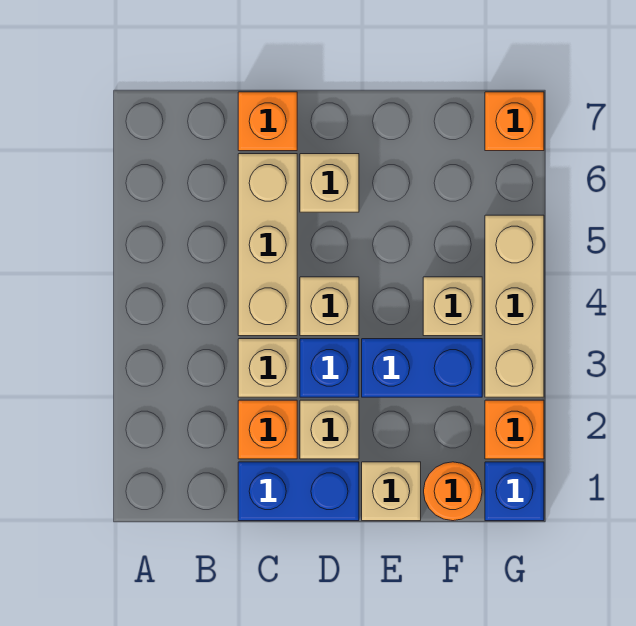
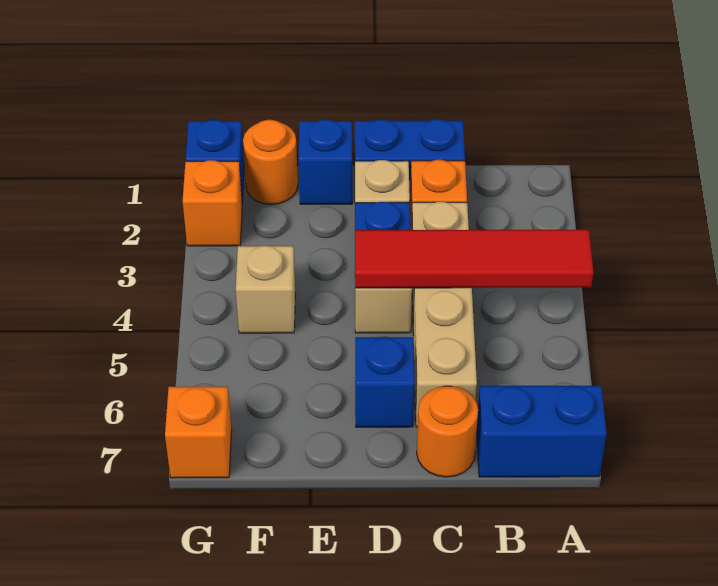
none -> red 1x4 tile [355,230,593,288]
orange 1x1 brick [238,92,297,151] -> orange 1x1 round brick [417,386,478,477]
tan 1x1 brick [300,154,359,212] -> blue 1x1 brick [355,337,415,427]
tan 1x1 brick [362,462,421,521] -> blue 1x1 brick [298,120,352,204]
blue 1x2 brick [362,339,482,397] -> blue 1x2 brick moved to [477,386,607,477]
tan 1x3 brick [485,215,544,397] -> none

